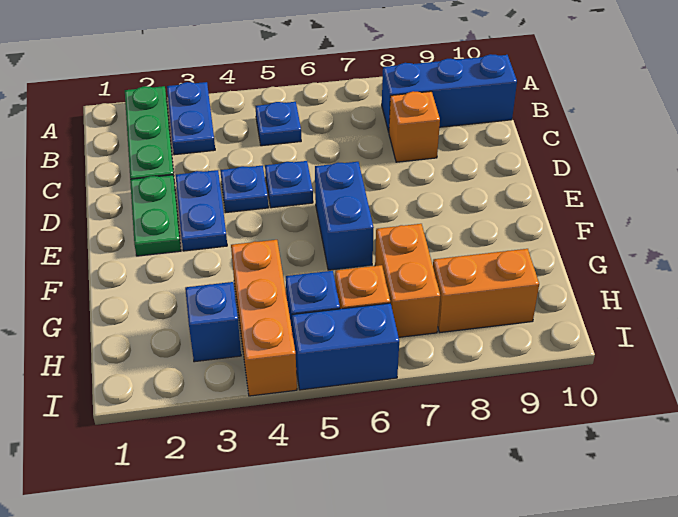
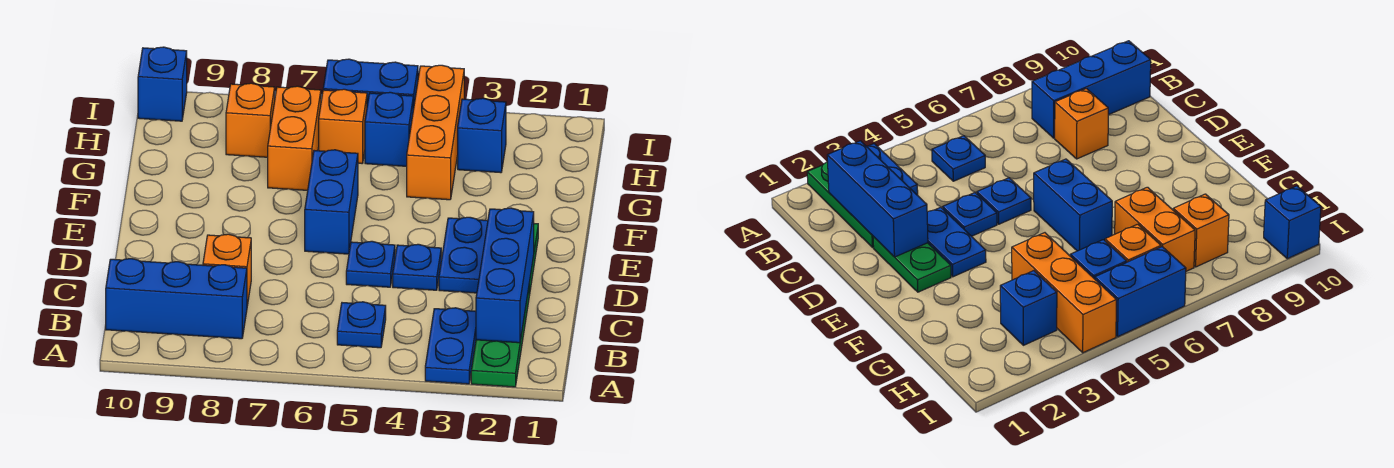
none -> blue 1x3 brick [476,208,534,343]
orange 1x2 brick [433,249,539,332] -> orange 1x1 brick [226,83,275,157]
none -> blue 1x1 brick [138,47,187,121]

